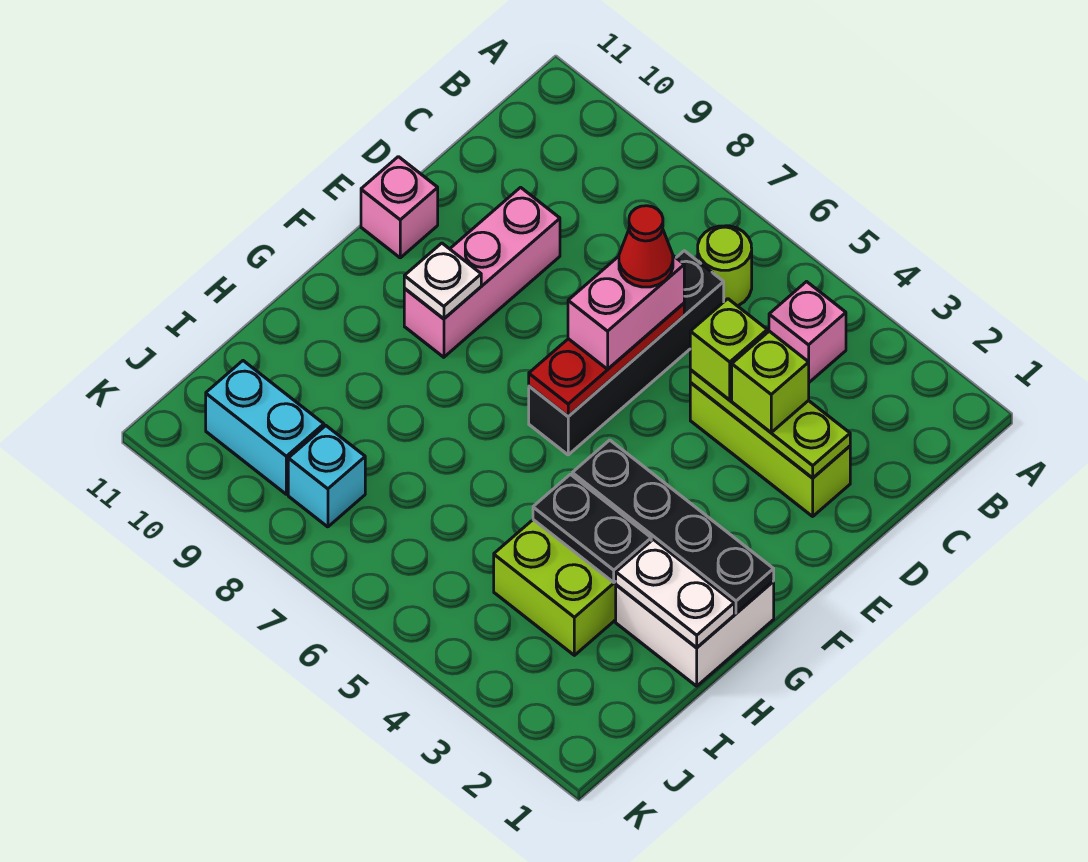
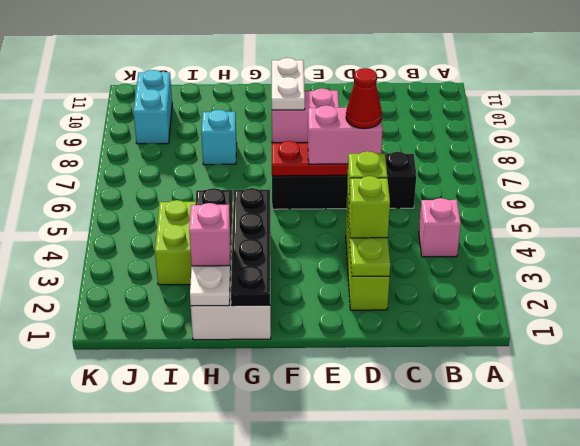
lime 1x1 round brick [698,226,752,306] -> none
pink 1x3 brick [404,187,560,357] -> pink 1x2 brick [272,88,339,143]
pink 1x1 brick [361,157,438,258] -> pink 1x1 brick moved to [189,203,231,266]
white 1x1 plate [404,243,481,319] -> white 1x2 plate [272,58,305,110]
cyan 1x1 brick [288,426,365,527] -> cyan 1x1 brick moved to [201,110,237,165]

